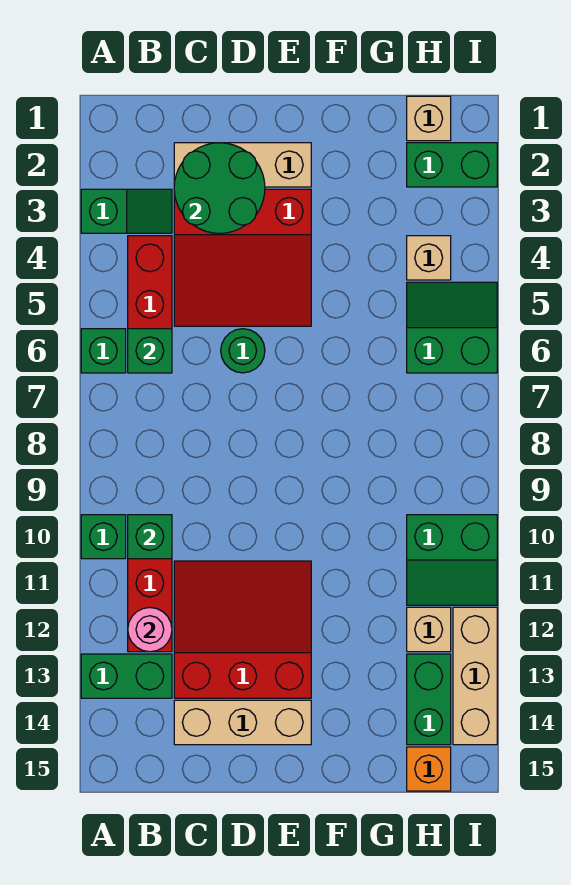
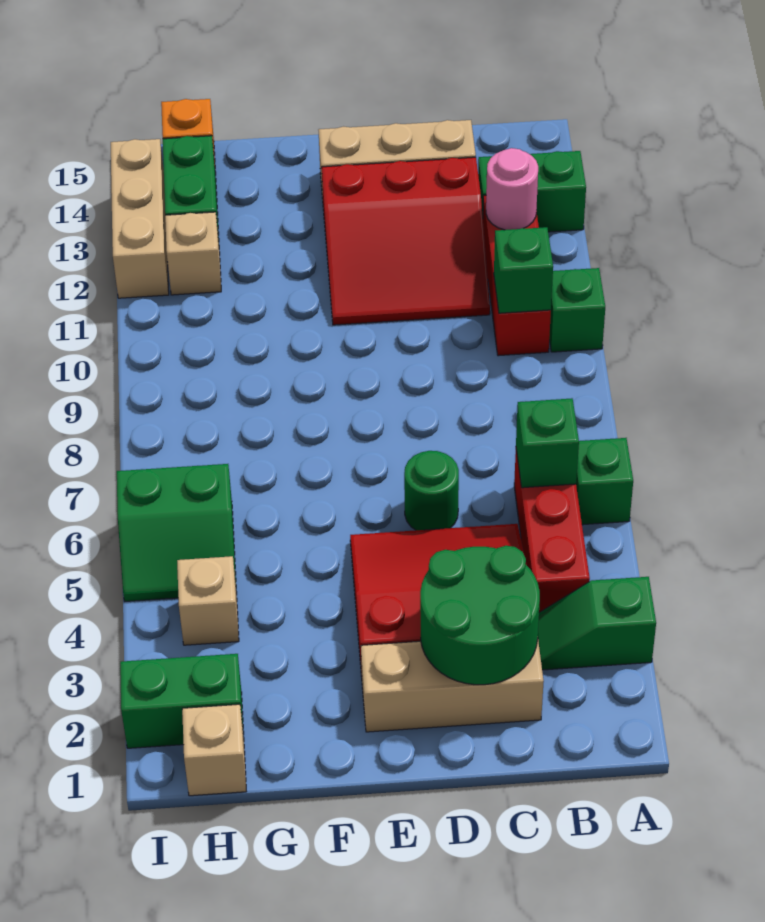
green 2x2 slope [407,515,497,605] -> none

